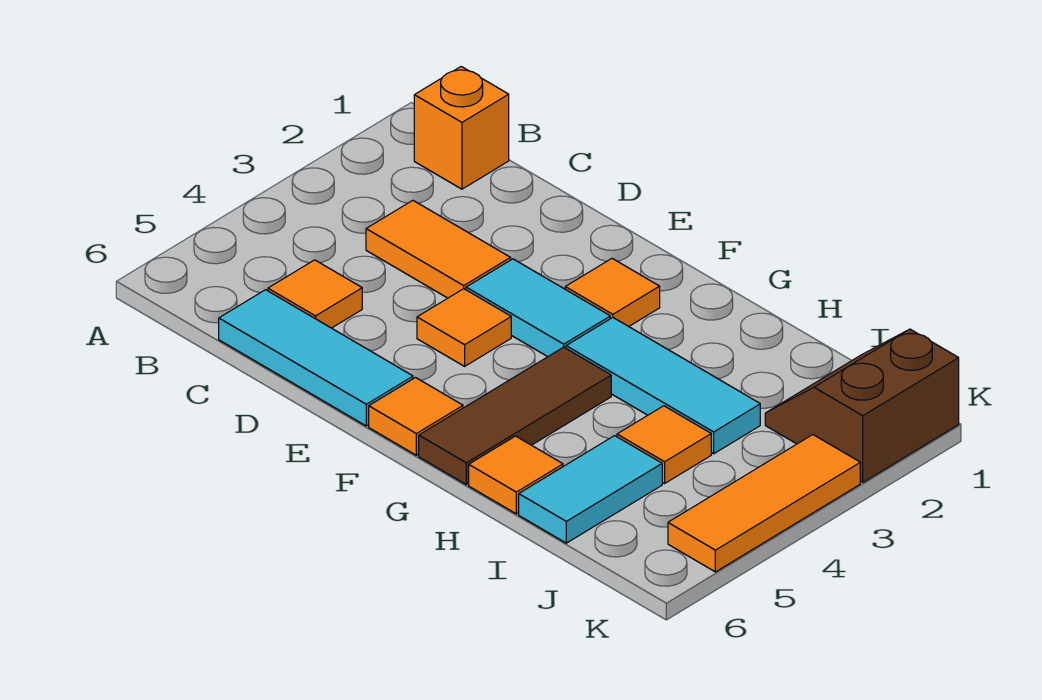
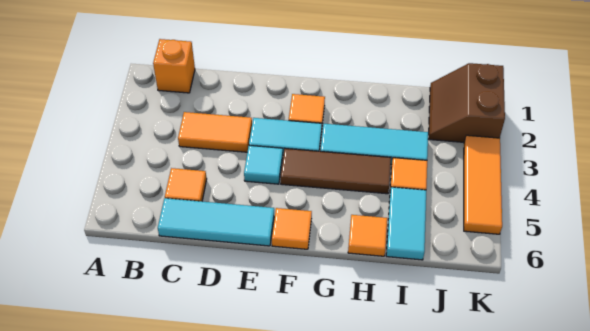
orange 1x1 tile [417,289,511,366] -> cyan 1x1 tile [244,146,283,184]
brown 1x3 tile [419,347,611,485] -> brown 1x3 tile turned to [280,149,391,194]

